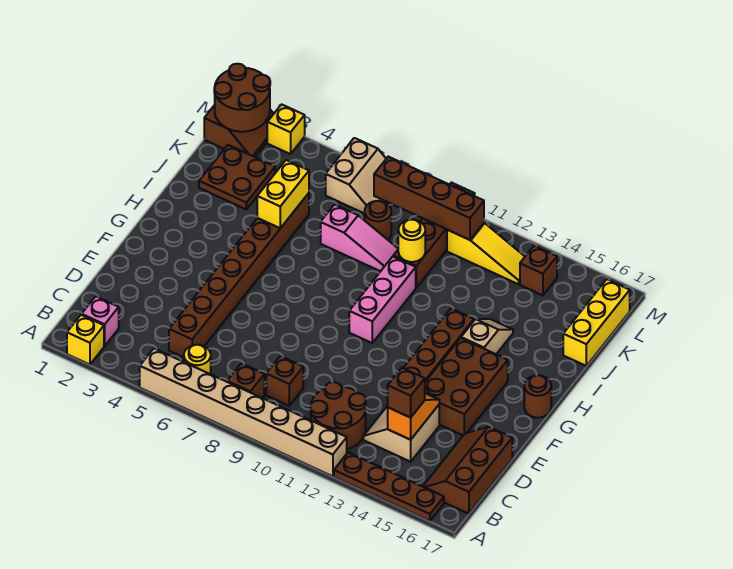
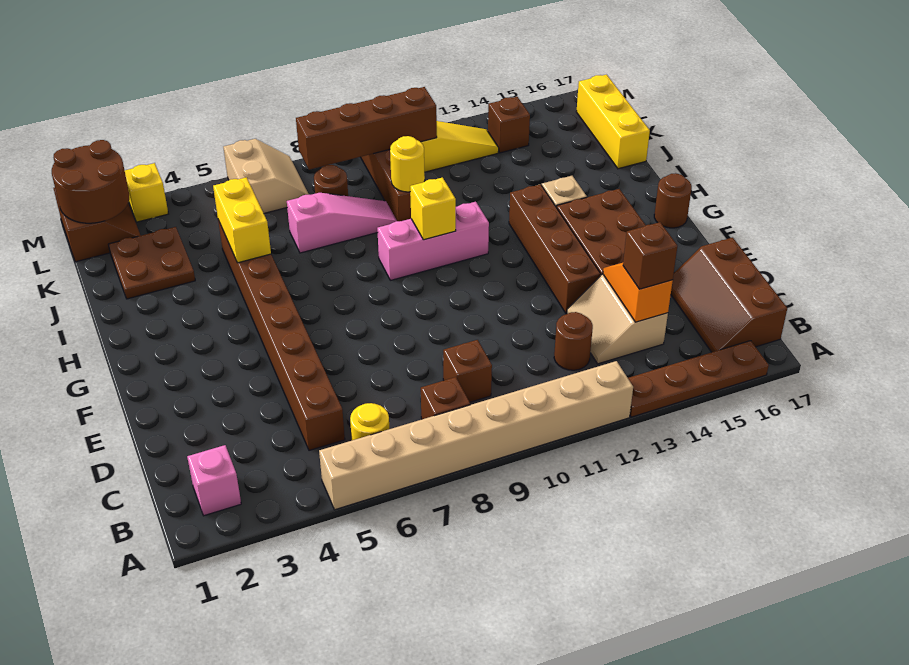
yellow 1x1 brick [67,315,104,365] -> yellow 1x1 brick moved to [410,178,456,240]
brown 2x2 round brick [310,382,366,449] -> brown 1x1 round brick [554,312,593,370]
pink 1x3 brick [349,257,416,343] -> pink 1x3 brick turned to [377,202,489,280]

